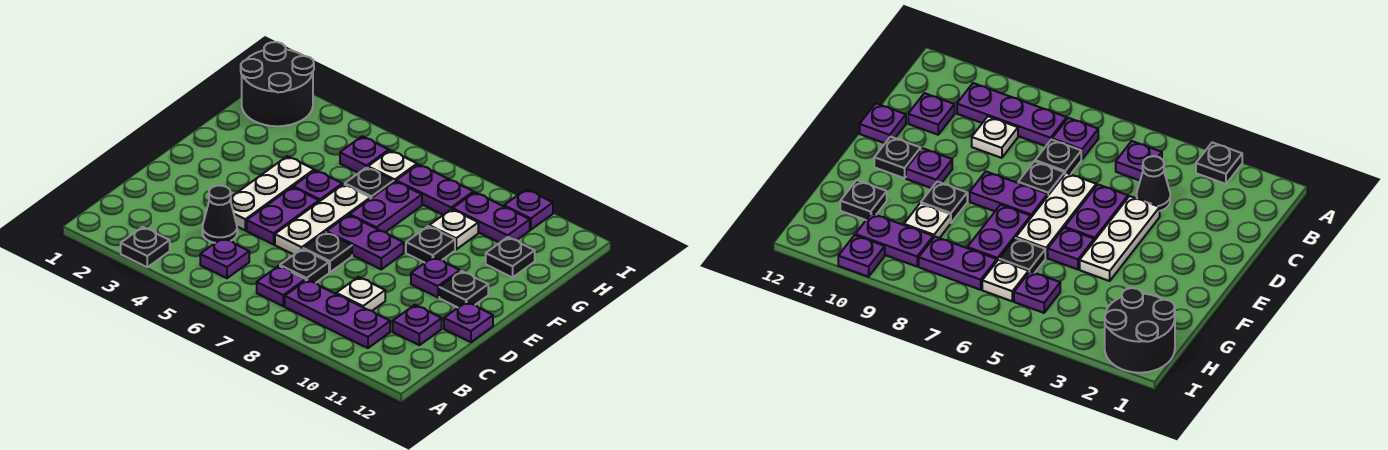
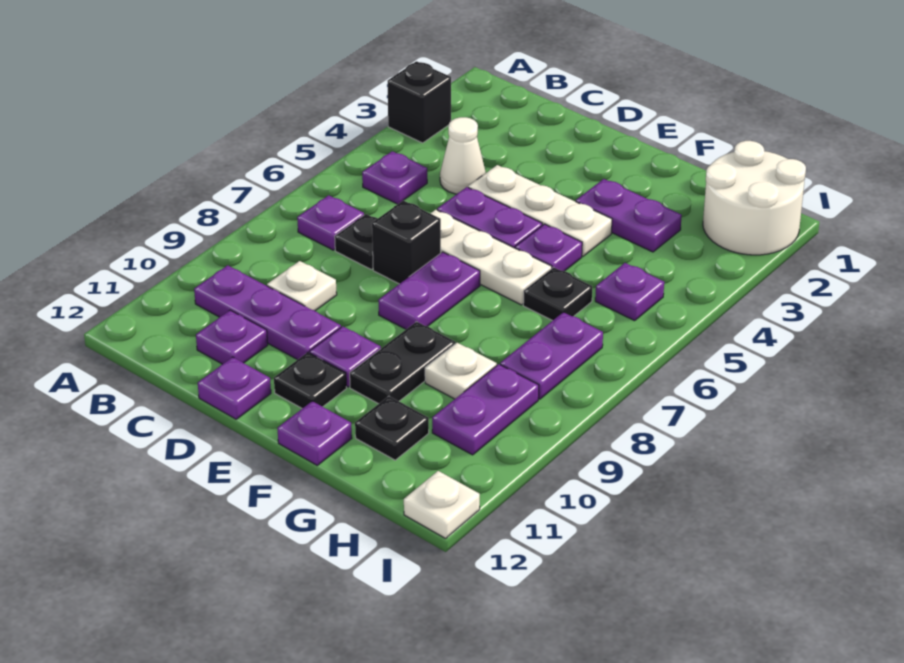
black 1x1 plate [121,227,170,267] -> black 1x1 brick [388,61,451,143]
purple 1x3 plate [285,280,390,348] -> purple 1x3 plate turned to [194,265,341,360]
black 1x1 cone [202,186,237,243] -> white 1x1 cone [440,117,486,194]
black 1x1 plate [303,232,352,272] -> black 1x1 brick [372,200,441,284]
purple 1x2 plate [350,181,422,232] -> purple 1x2 plate moved to [576,179,682,252]
black 1x1 plate [406,226,455,263] -> black 1x2 plate [350,322,455,404]
black 2x2 round brick [241,42,314,126] -> white 2x2 round brick [703,141,806,255]
white 1x1 plate [368,150,417,182] -> white 1x1 plate moved to [404,471,480,538]
purple 1x1 plate [504,189,553,230] -> purple 1x1 plate moved to [277,401,352,465]

